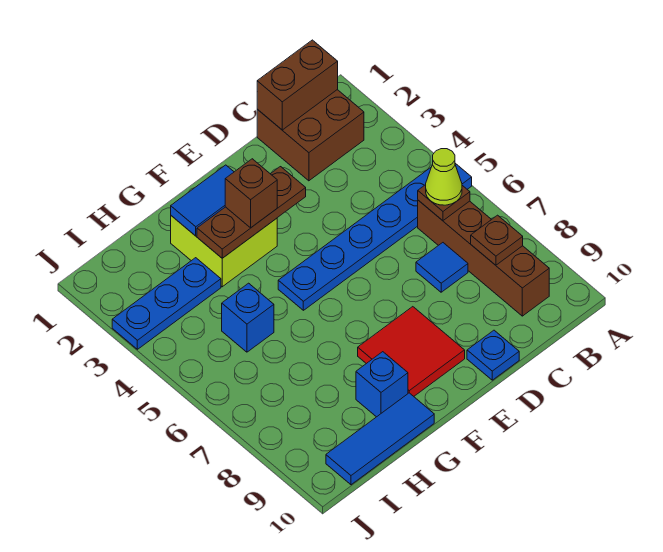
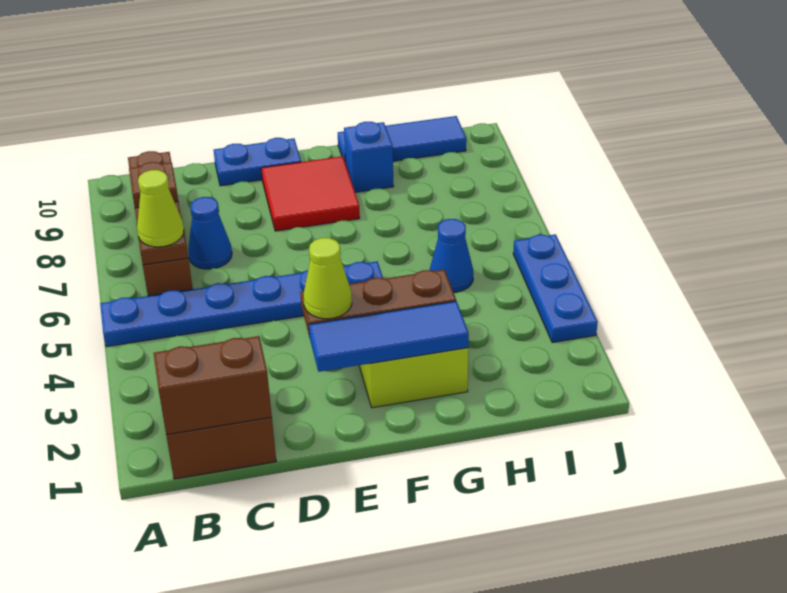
blue 1x1 tile [416,243,468,292] -> blue 1x1 cone [188,197,232,269]
blue 1x1 plate [467,330,519,380] -> blue 1x2 plate [214,138,301,186]
none -> lime 1x1 cone [304,238,352,319]
blue 1x2 tile [171,165,234,236] -> blue 1x3 tile [309,301,469,372]
brown 1x1 brick [225,159,277,228] -> none
blue 1x3 plate [112,258,221,349] -> blue 1x3 plate turned to [513,234,598,343]
blue 1x1 brick [222,283,274,352] -> blue 1x1 cone [430,219,473,292]

